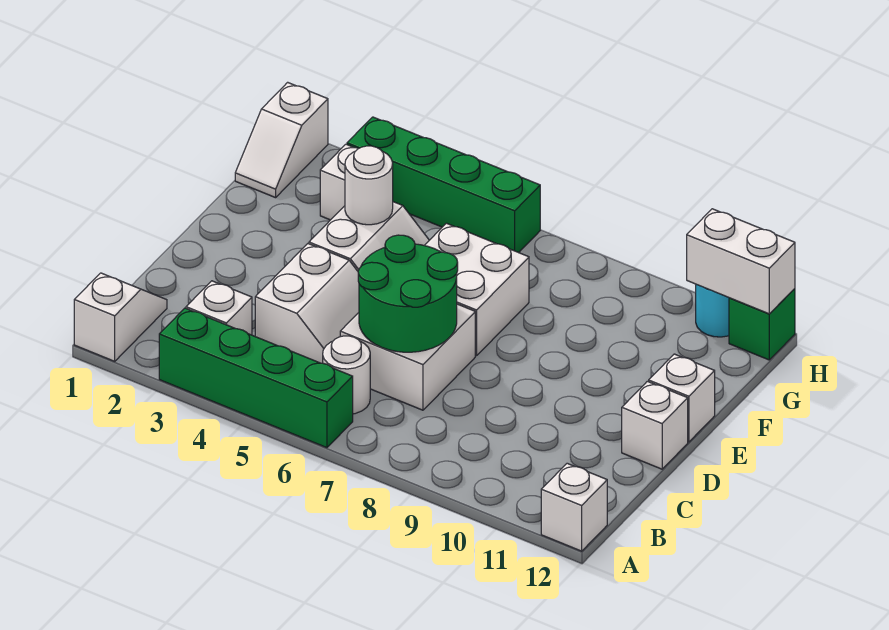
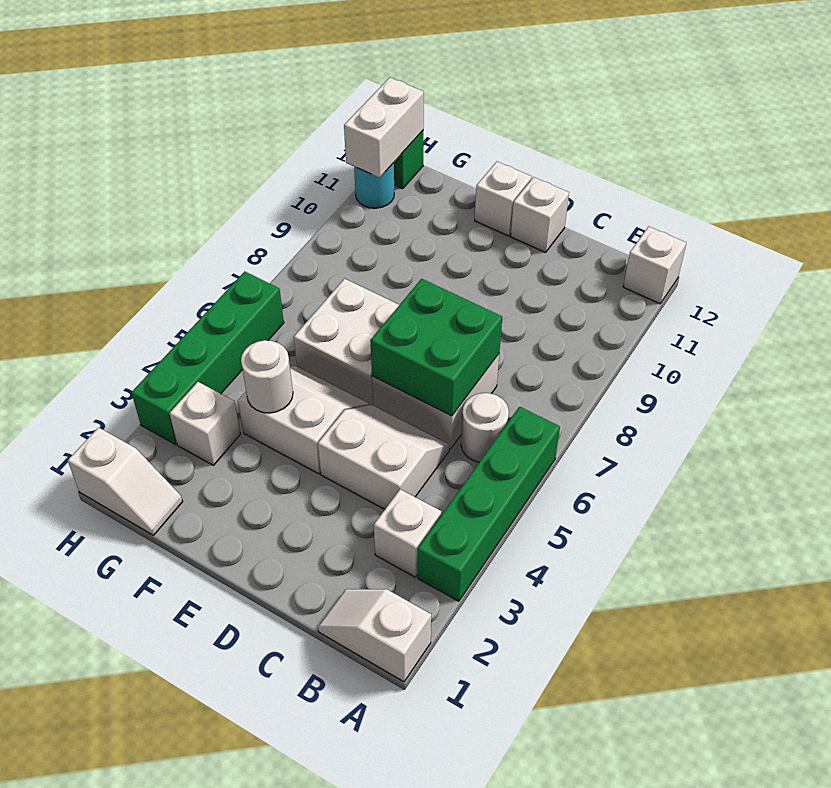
green 2x2 round brick [358,235,458,352] -> green 2x2 brick [370,279,502,416]

